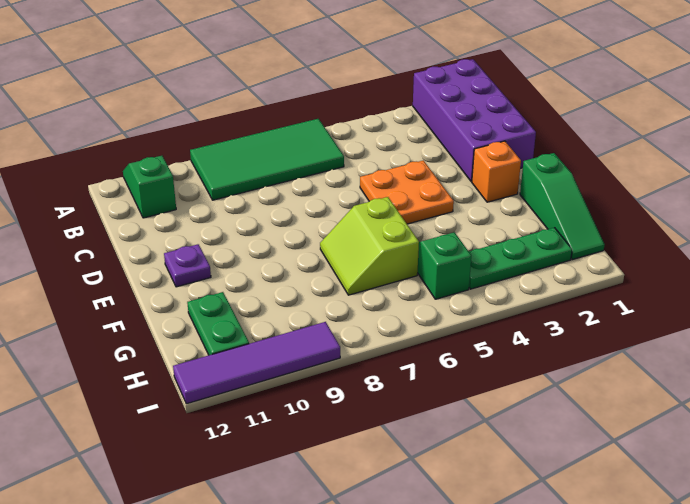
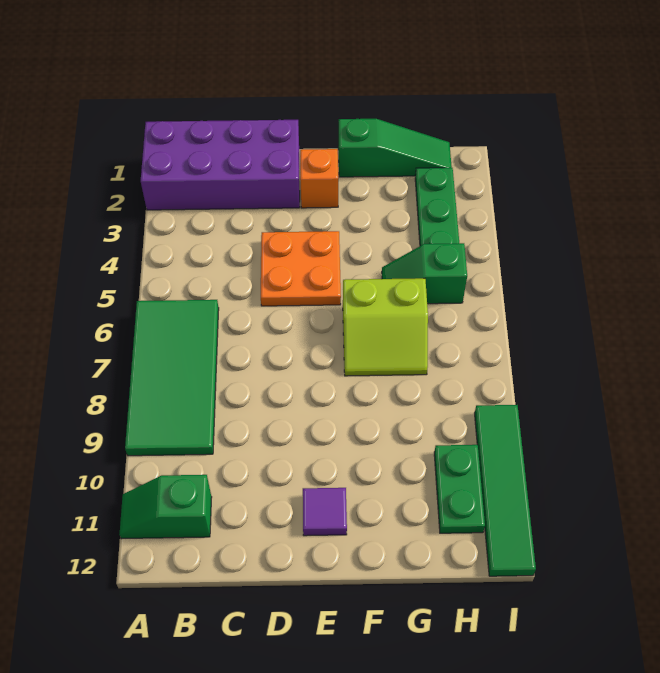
purple 1x1 plate [164,244,211,287] -> purple 1x1 tile [303,488,347,536]
green 1x2 plate [187,292,249,355] -> green 1x2 plate turned to [434,445,485,533]
purple 1x4 tile [173,322,340,404] -> green 1x4 tile [475,405,536,576]

